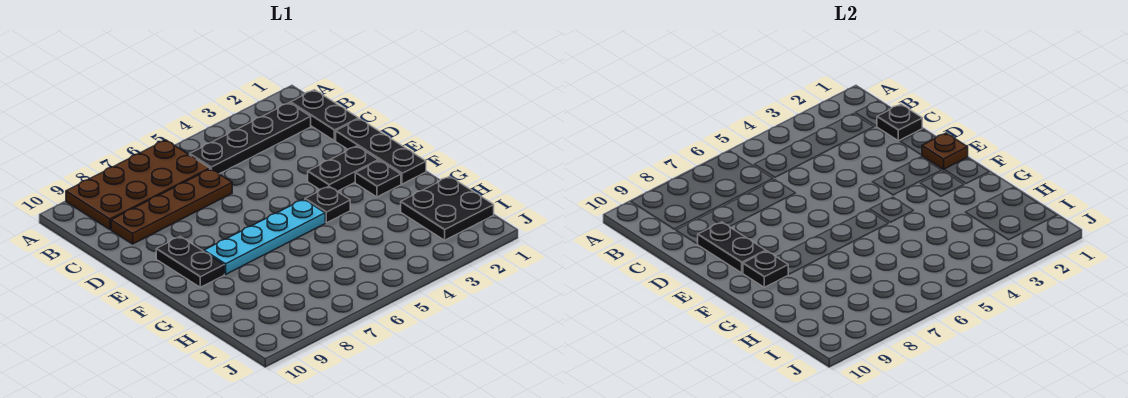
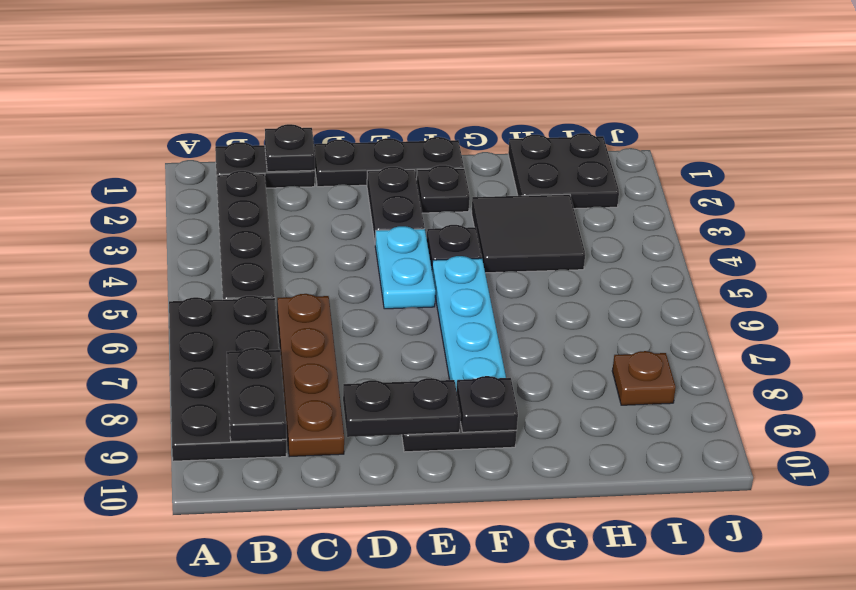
brown 2x4 plate [66,140,210,230] -> black 2x4 plate [169,296,286,461]
none -> black 1x2 plate [227,348,286,442]
brown 1x1 plate [922,133,968,170] -> brown 1x1 plate moved to [612,351,676,405]
none -> cyan 1x2 plate [375,226,435,309]
none -> black 2x2 tile [471,194,585,273]

